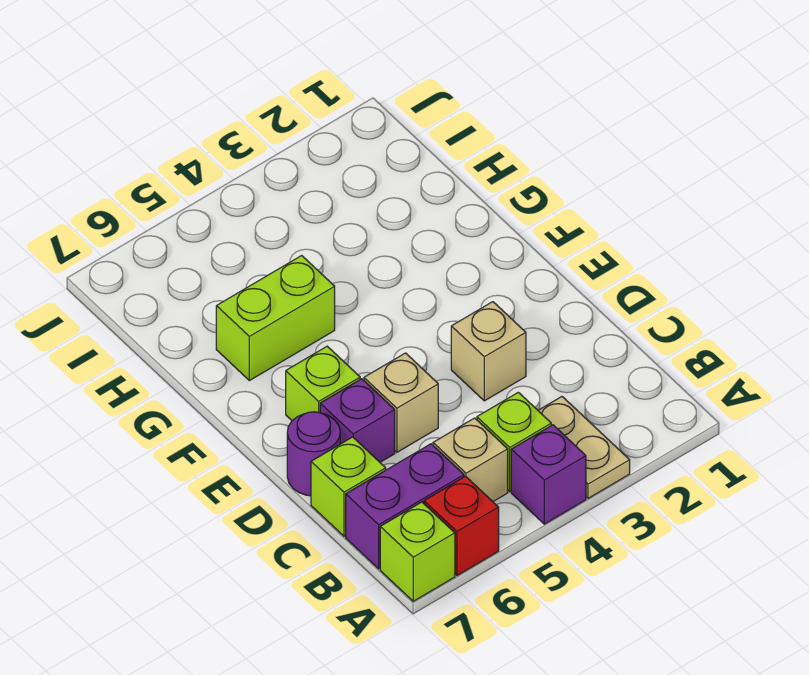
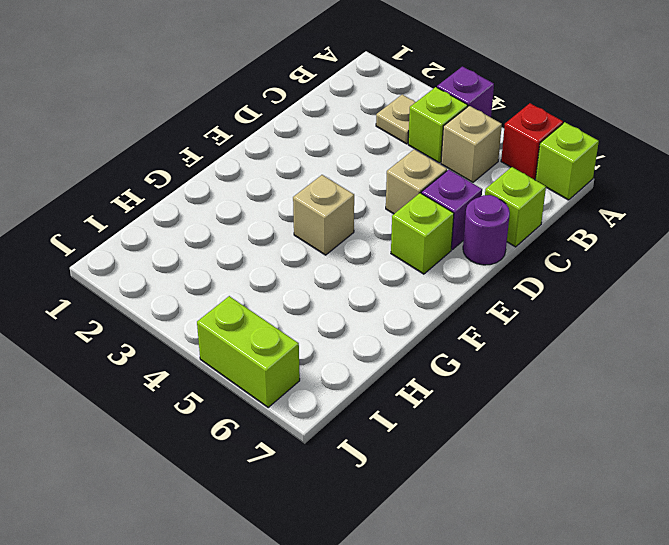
tan 1x2 plate [538,397,630,498] -> tan 1x1 plate [376,94,415,144]
purple 1x2 brick [346,444,464,569] -> none
tan 1x1 brick [451,302,526,401] -> tan 1x1 brick moved to [293,175,354,255]
lime 1x2 brick [216,256,335,381] -> lime 1x2 brick moved to [197,296,300,407]

